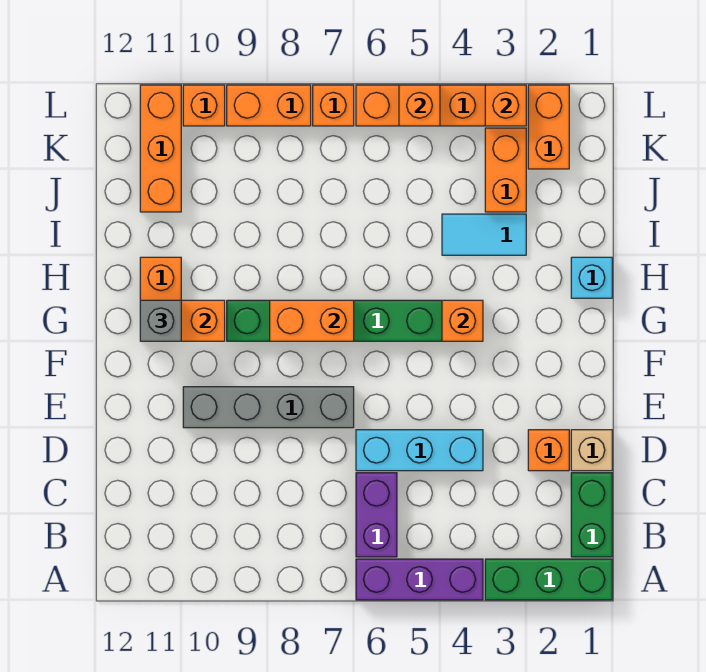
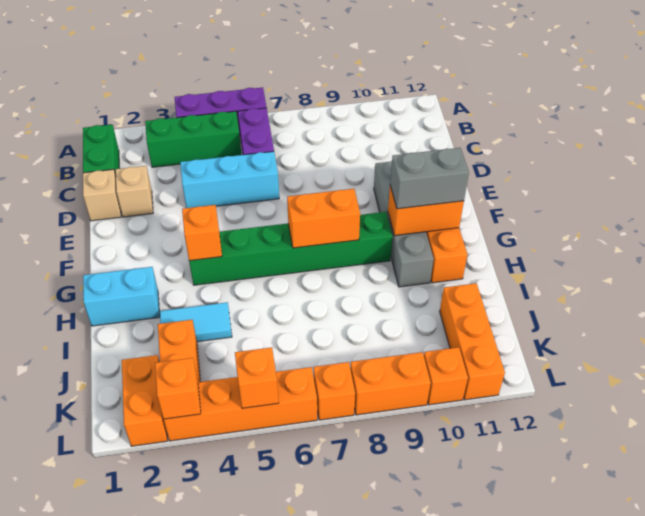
green 1x3 brick [485,559,612,600] -> green 1x3 brick moved to [145,111,241,167]
orange 1x1 brick [528,430,569,471] -> tan 1x1 brick [116,166,153,217]
grey 1x4 brick [183,387,354,428] -> grey 1x4 brick turned to [374,161,434,287]
grey 1x1 brick [140,300,181,341] -> grey 1x2 brick [390,148,469,209]
cyan 1x1 brick [571,257,612,298] -> cyan 1x2 brick [83,267,160,326]

